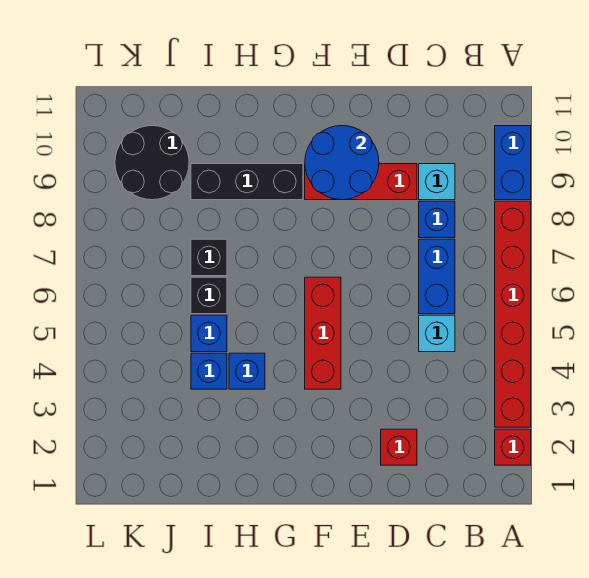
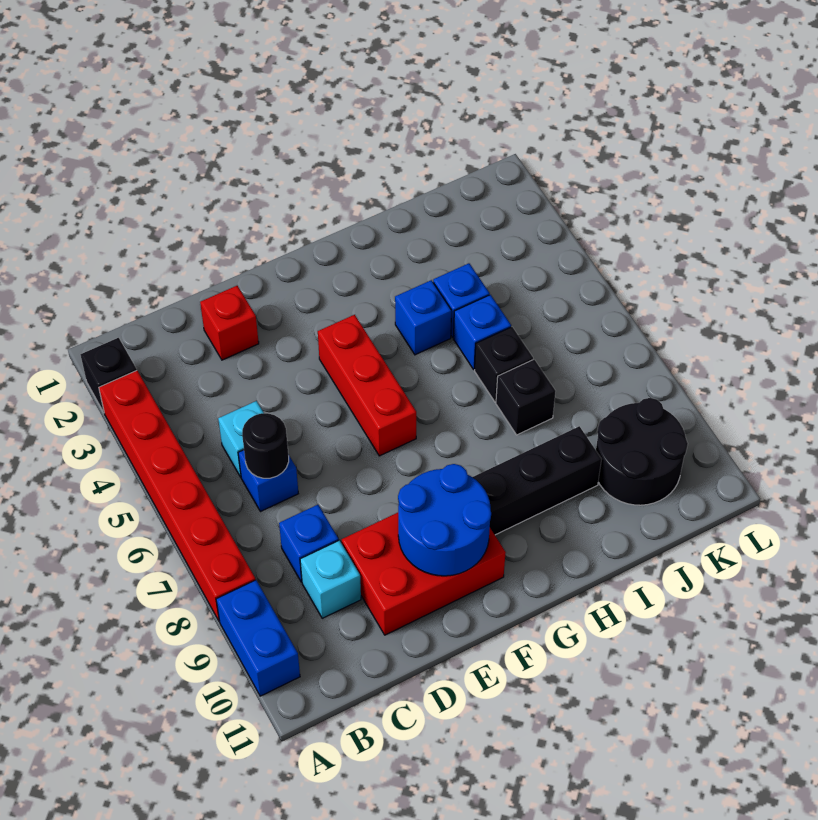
red 1x1 brick [495,429,531,465] -> black 1x1 brick [80,338,137,412]
blue 1x2 brick [419,239,455,314] -> blue 1x1 brick [238,450,298,512]
none -> black 1x1 round brick [242,413,289,478]
red 1x3 brick [305,164,417,200] -> red 2x3 brick [342,513,506,635]

